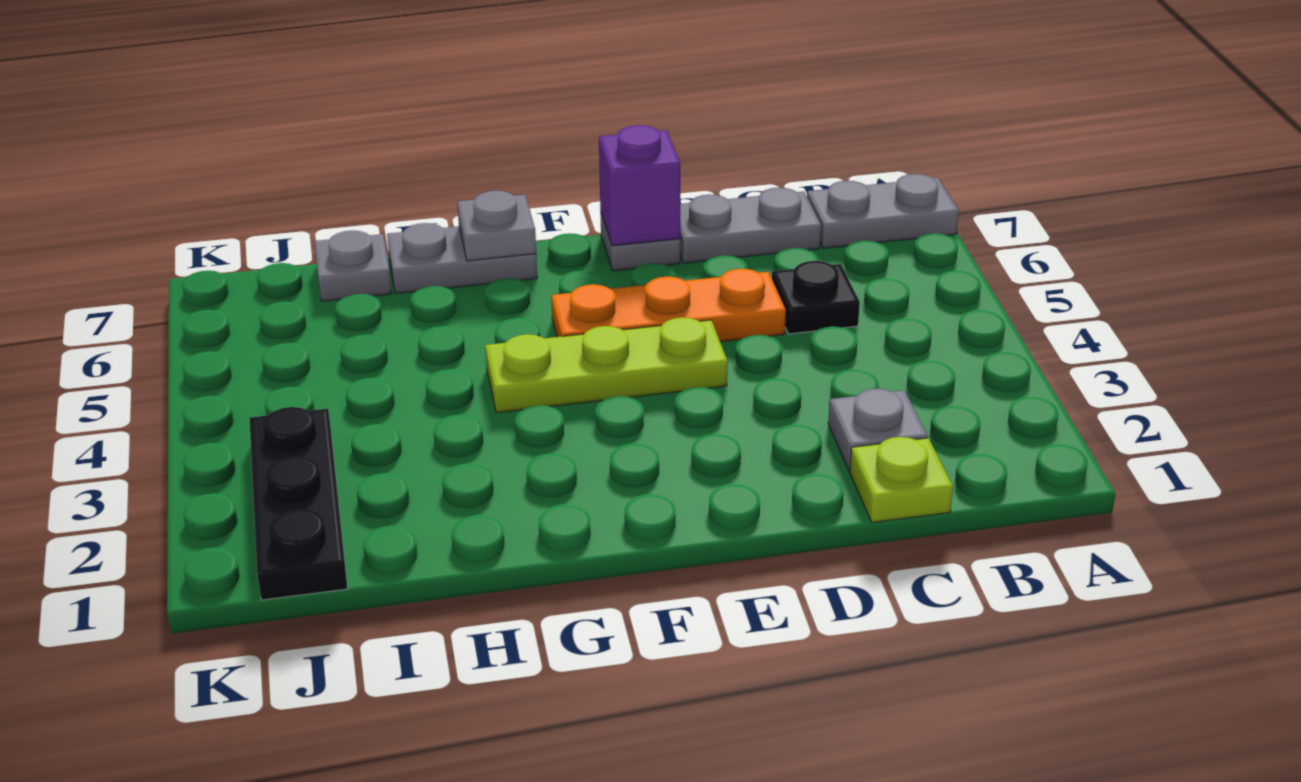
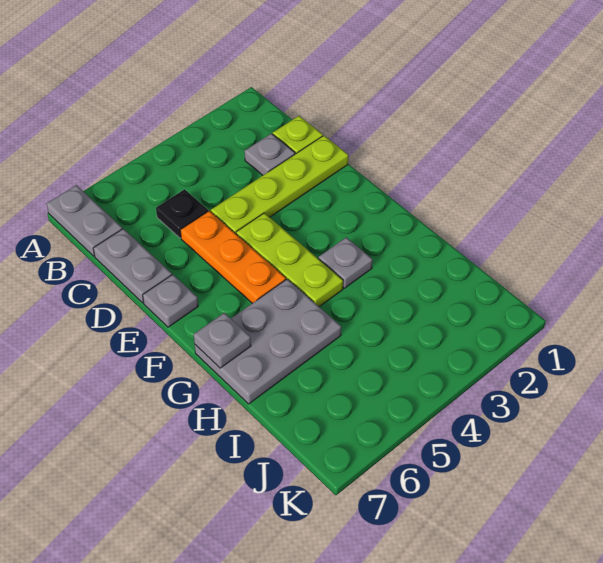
none -> lime 1x4 plate [211,136,348,234]
purple 1x1 brick [599,125,680,246] -> none
grey 1x2 plate [387,223,537,294] -> grey 2x3 plate [195,279,341,404]
grey 1x1 plate [314,230,392,301] -> grey 1x1 plate moved to [318,237,372,288]
black 1x3 plate [249,407,348,600] -> none

